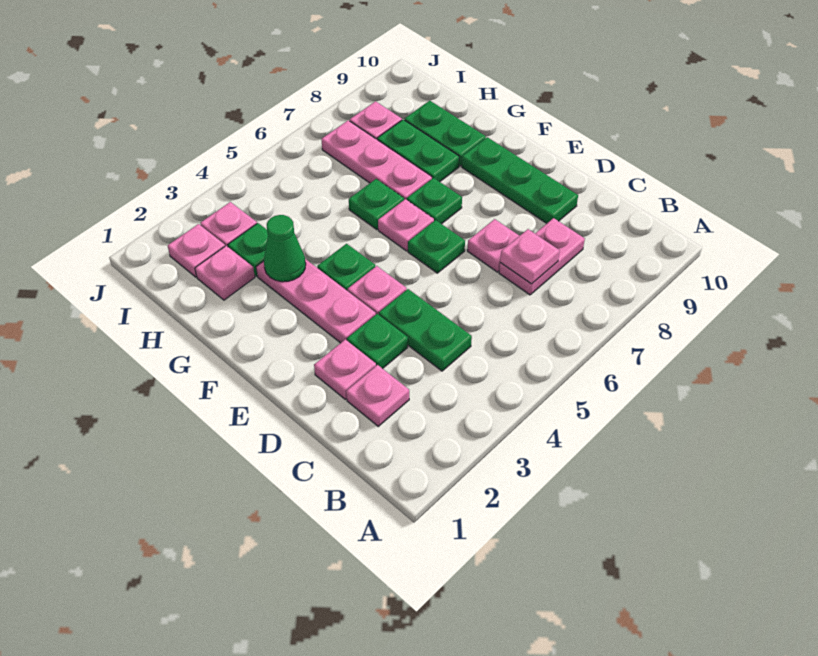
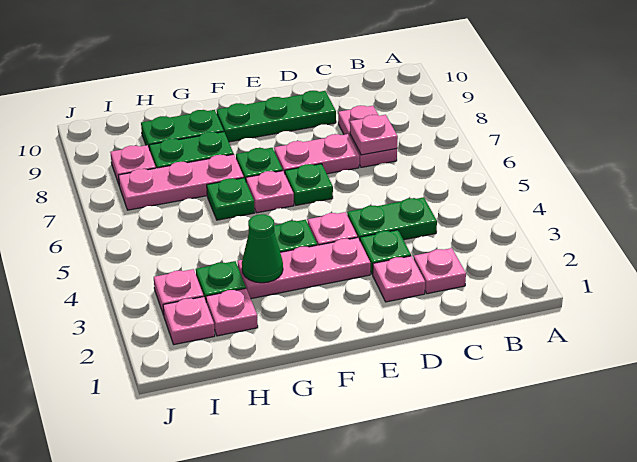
pink 1x1 plate [467,219,519,272] -> pink 1x2 plate [274,134,359,174]

